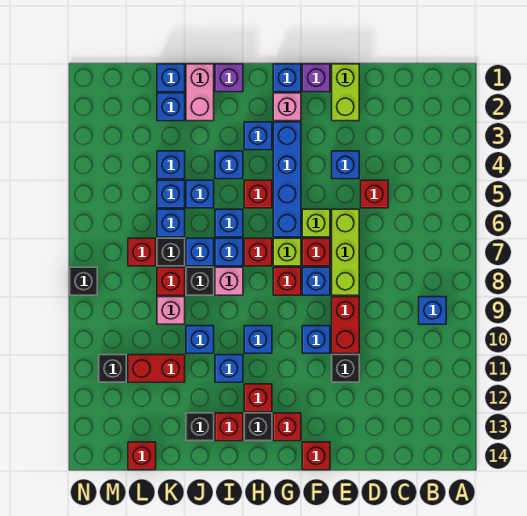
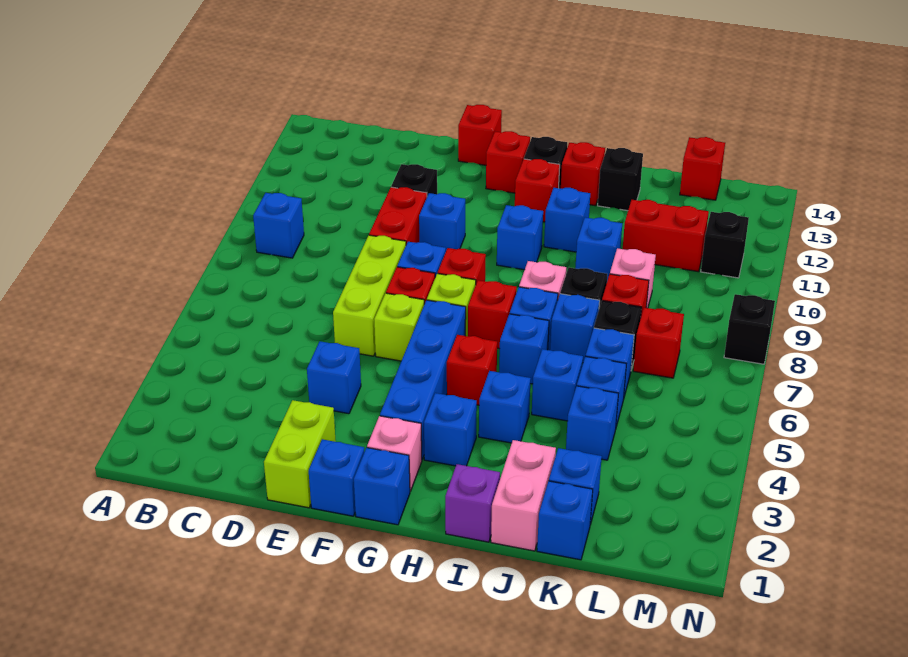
red 1x1 brick [361,180,388,208] -> none
purple 1x1 brick [302,64,330,92] -> blue 1x1 brick [309,439,364,516]

